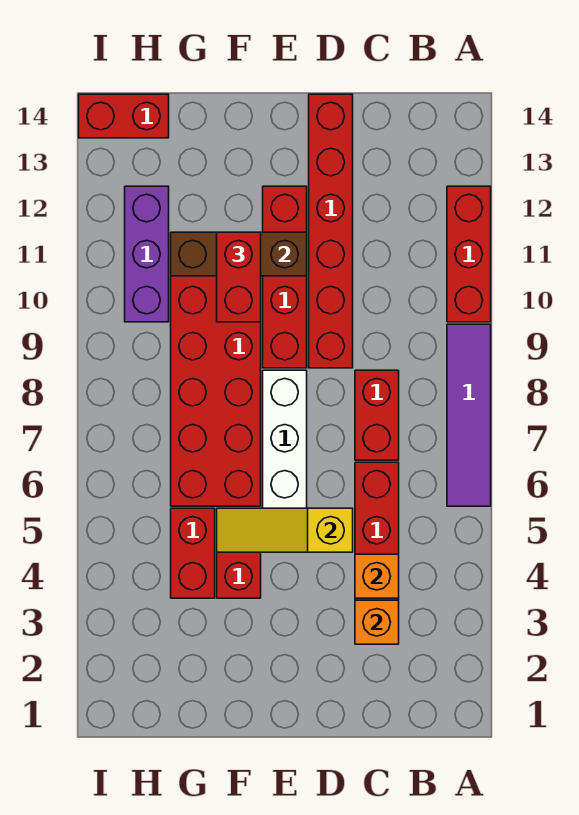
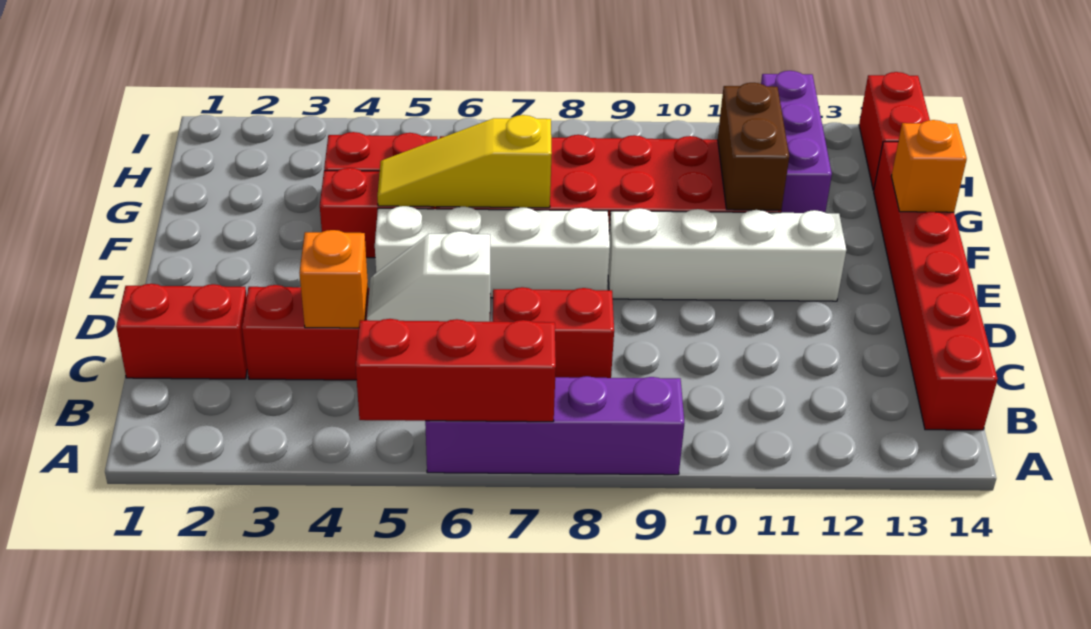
purple 1x4 tile [447,324,491,506] -> purple 1x4 brick [425,376,684,475]
red 1x3 brick [447,186,491,322] -> red 1x3 brick moved to [356,319,556,422]
orange 1x1 brick [355,600,399,644] -> orange 1x1 brick moved to [891,120,967,212]
none -> white 1x2 slope [367,231,490,322]
yellow 1x3 slope [217,508,353,552] -> yellow 1x3 slope turned to [377,115,552,208]
red 1x6 brick [309,94,353,368] -> red 1x6 brick turned to [874,142,998,430]
red 1x4 brick [263,186,307,368] -> white 1x4 brick [608,208,846,301]
brown 1x3 brick [171,232,307,276] -> brown 1x2 brick [718,83,789,210]
red 1x2 brick [217,232,261,322] -> red 1x2 brick moved to [116,284,247,379]
purple 1x3 brick [125,186,169,322] -> purple 1x3 brick turned to [761,71,832,213]

